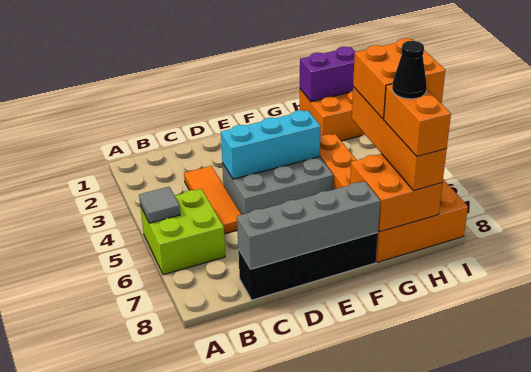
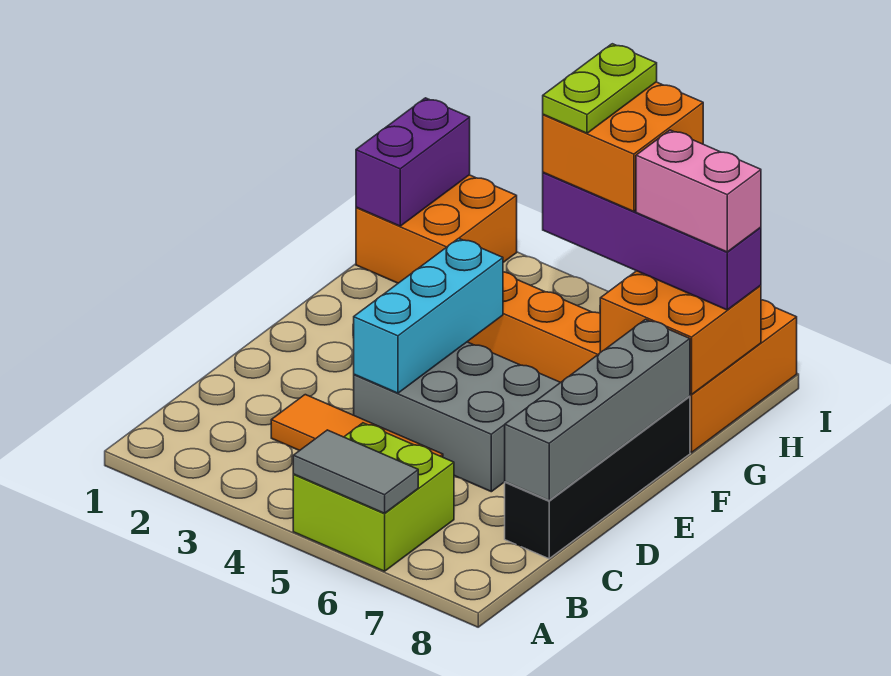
grey 1x1 tile [139,187,180,223] -> grey 1x2 tile [293,430,418,513]
grey 2x3 brick [222,157,333,215] -> grey 2x3 brick turned to [354,342,561,492]
orange 1x4 brick [352,87,447,191] -> purple 1x4 brick [543,172,761,310]
none -> lime 1x2 plate [543,44,657,133]
orange 1x2 brick [384,84,451,157] -> pink 1x2 brick [636,130,761,252]
black 1x1 cone [392,41,427,99] -> none

